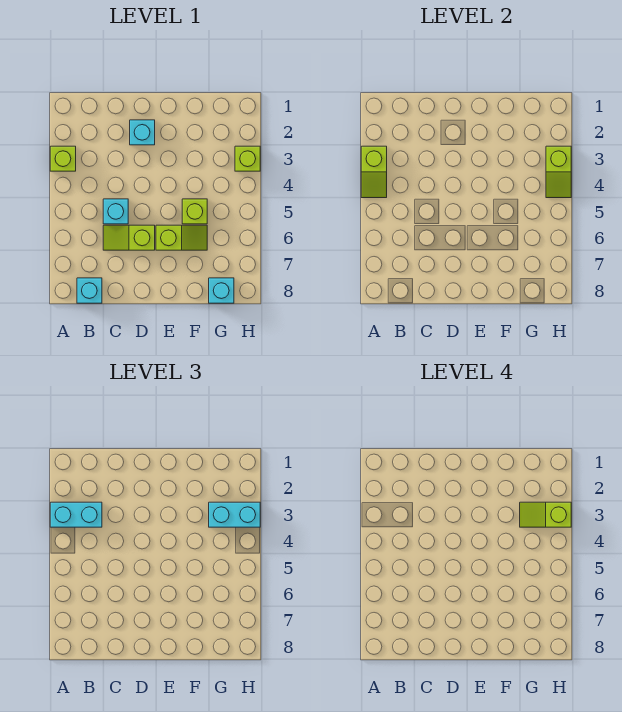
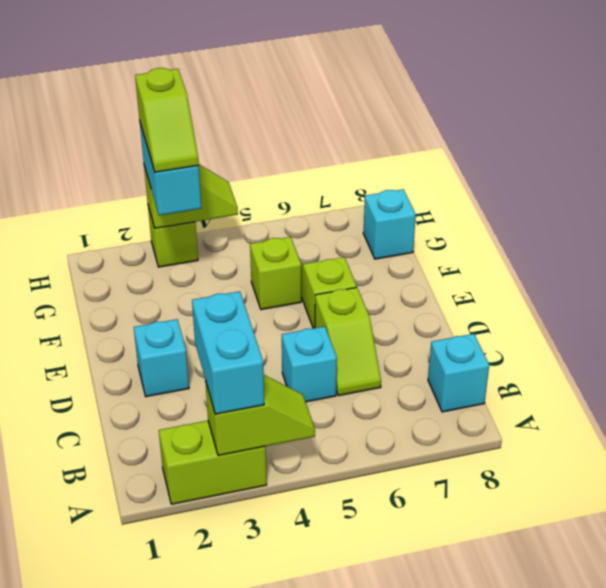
lime 1x1 brick [50,146,76,171] -> lime 1x2 brick [159,421,267,504]

